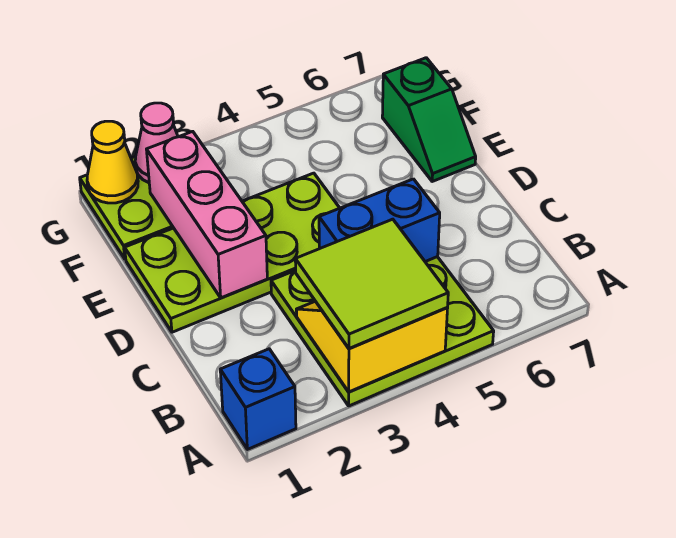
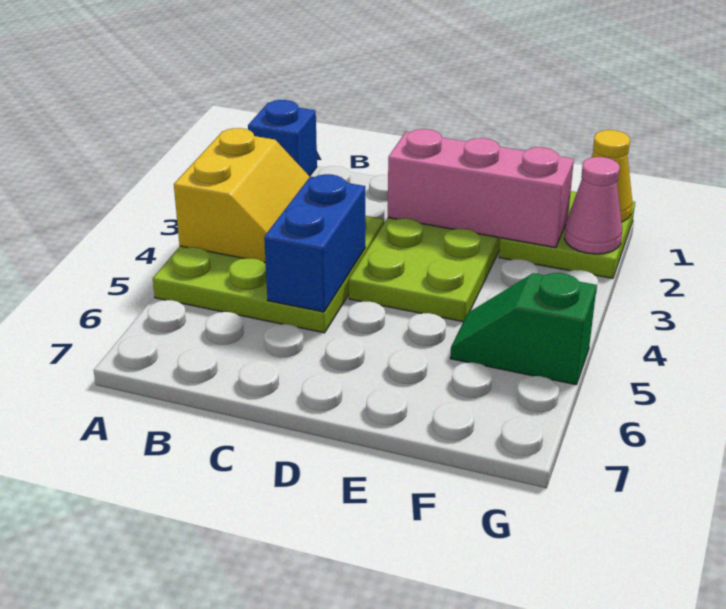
lime 2x2 tile [295,219,448,348] -> none
green 1x2 slope [382,58,476,181] -> green 1x2 slope moved to [450,273,597,385]

